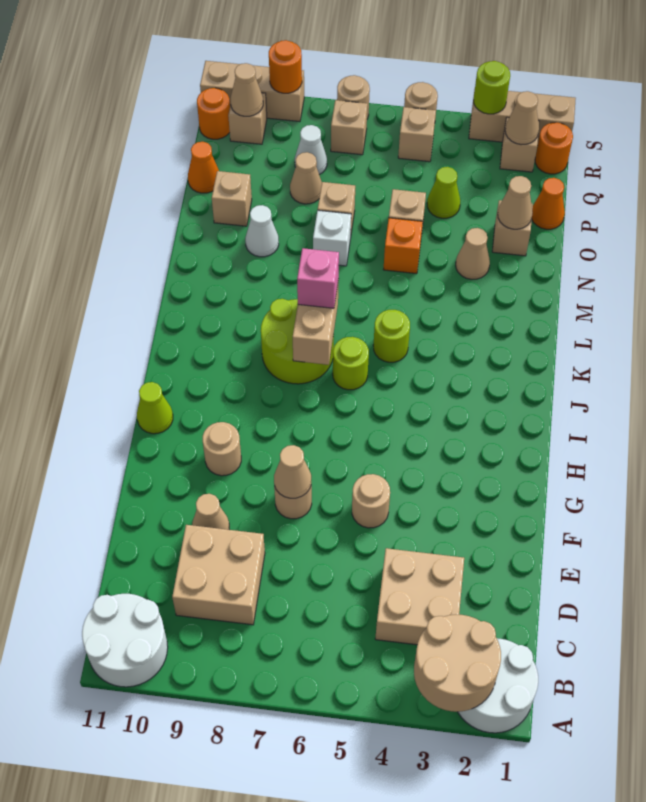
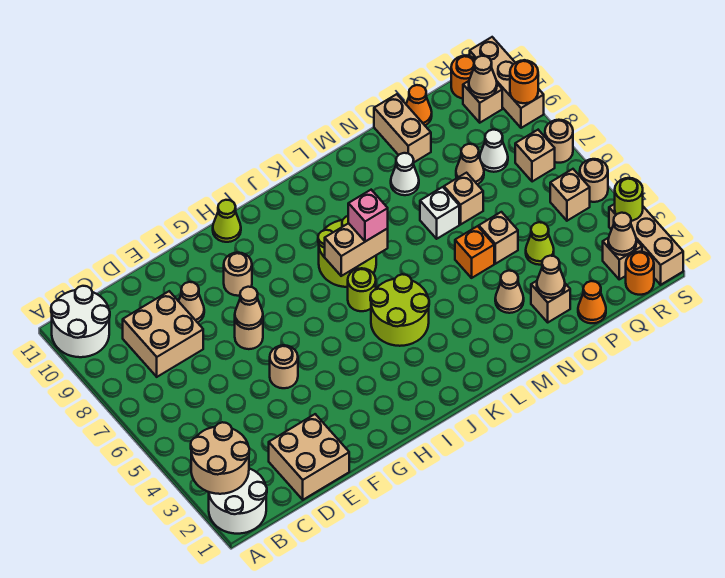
tan 2x2 brick [375,548,464,645] -> tan 2x2 brick moved to [269,414,349,500]
lime 1x1 round brick [373,310,410,362] -> lime 2x2 round brick [370,274,429,346]
tan 1x1 brick [212,171,252,226] -> tan 1x2 brick [374,94,431,162]

